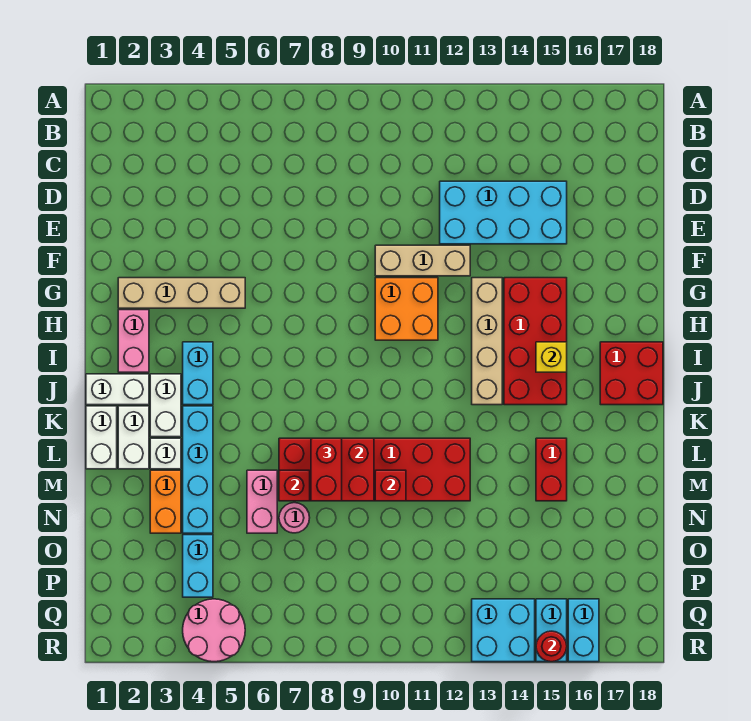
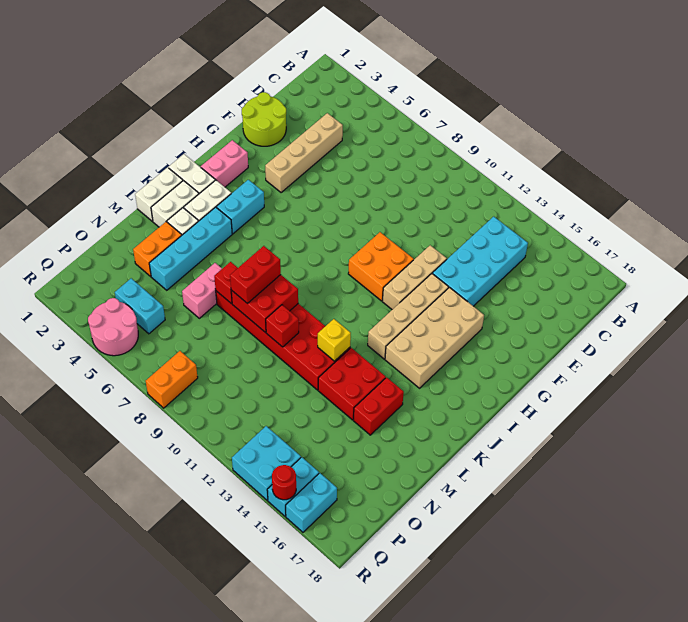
cyan 2x4 brick [440,181,567,244] -> cyan 2x4 brick turned to [433,217,528,306]
none -> lime 2x2 round brick [242,92,286,146]
tan 1x3 brick [375,245,470,276] -> tan 1x3 brick turned to [382,245,447,310]
tan 1x4 brick [118,278,245,308] -> tan 1x4 brick turned to [265,113,343,193]
red 2x4 brick [504,278,567,405] -> tan 2x4 brick [385,288,484,388]
yellow 1x1 brick [536,342,567,372] -> yellow 1x1 brick moved to [318,319,351,361]
red 2x2 brick [600,342,663,405] -> red 2x2 brick moved to [318,348,386,420]
pink 1x1 round brick [279,503,310,533] -> none
cyan 1x2 brick [183,535,213,597] -> cyan 1x2 brick turned to [115,278,165,334]
none -> orange 1x2 brick [146,351,198,408]

